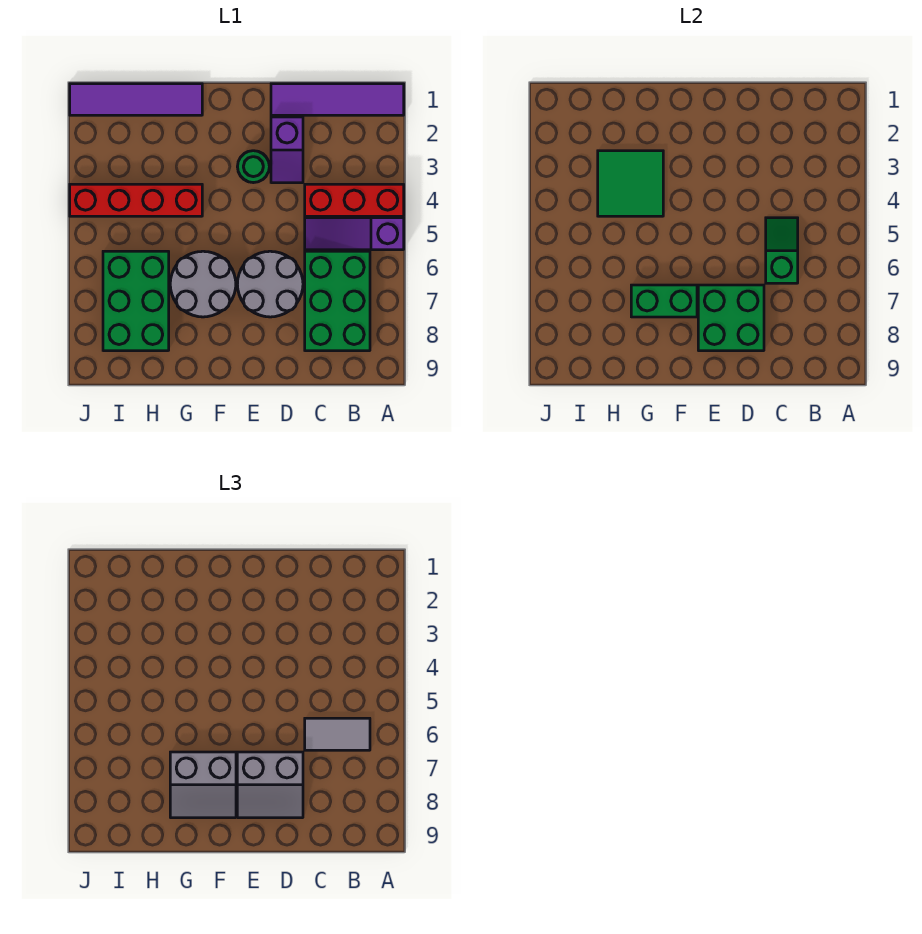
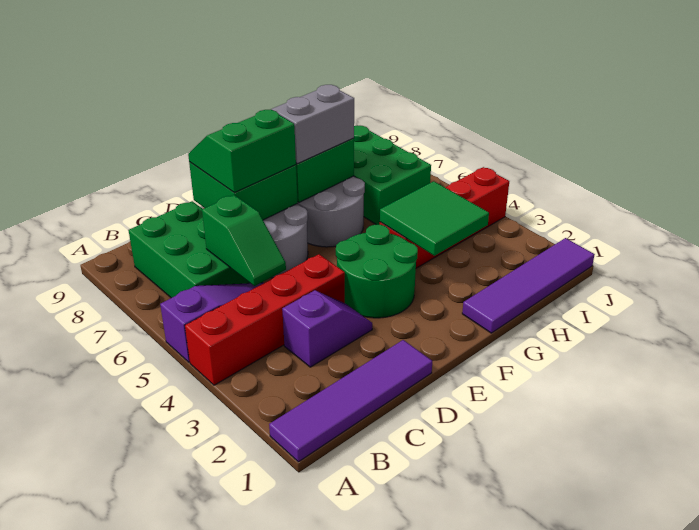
red 1x3 brick [305,184,404,216] -> red 1x4 brick [185,254,345,385]
grey 1x2 tile [305,718,370,750] -> none
purple 1x2 slope [271,117,303,183] -> purple 1x2 slope turned to [282,290,372,367]
grey 2x2 slope [237,752,303,818] -> green 2x2 slope [188,110,296,193]
green 1x1 round brick [237,151,269,183] -> green 2x2 round brick [336,224,418,318]

